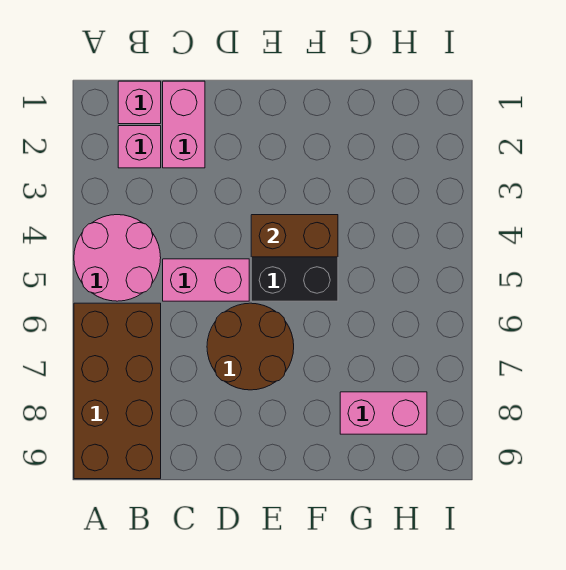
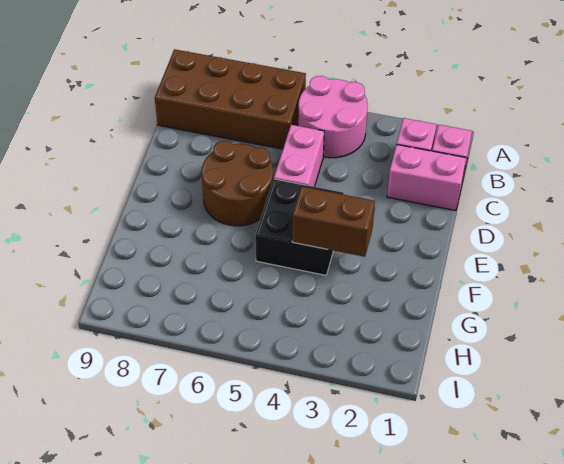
brown 1x2 brick [251,215,338,257] -> brown 1x2 brick turned to [292,187,375,257]
pink 1x2 brick [340,392,427,434] -> none

